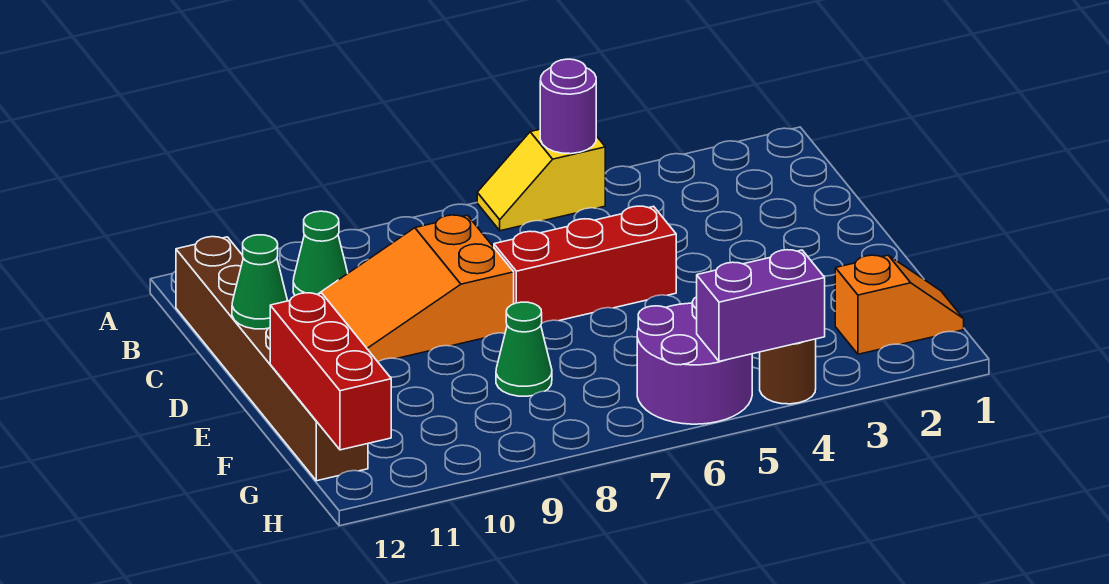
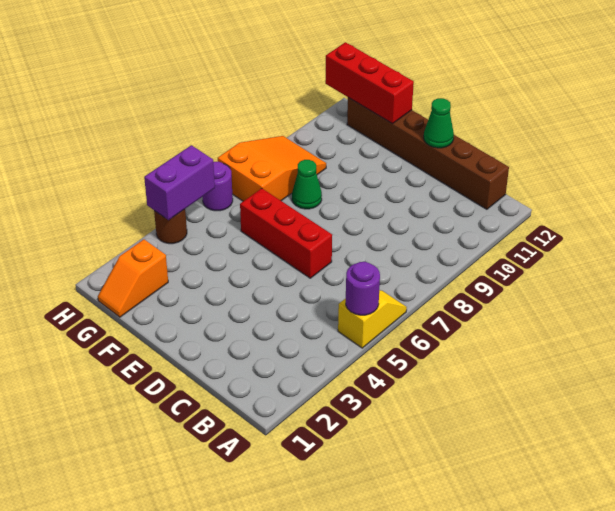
green 1x1 cone [293,211,348,295] -> none
orange 2x3 slope [319,215,514,362] -> orange 2x3 slope moved to [218,136,326,201]
red 1x3 brick [494,206,676,323] -> red 1x3 brick turned to [240,188,332,278]
purple 2x2 round brick [637,297,752,424] -> purple 1x1 round brick [203,162,233,211]

